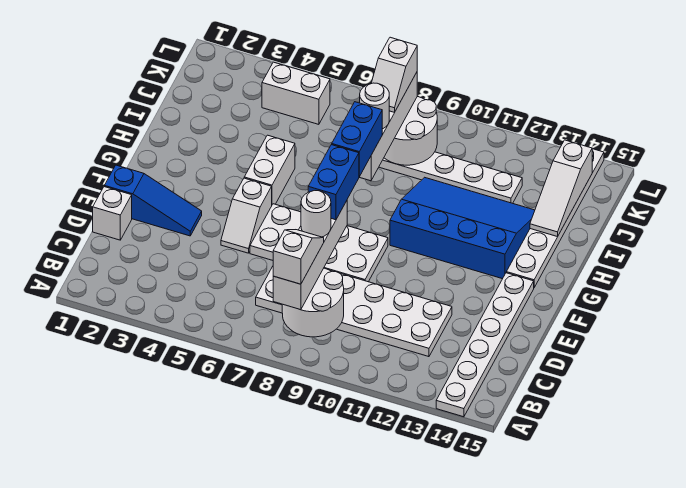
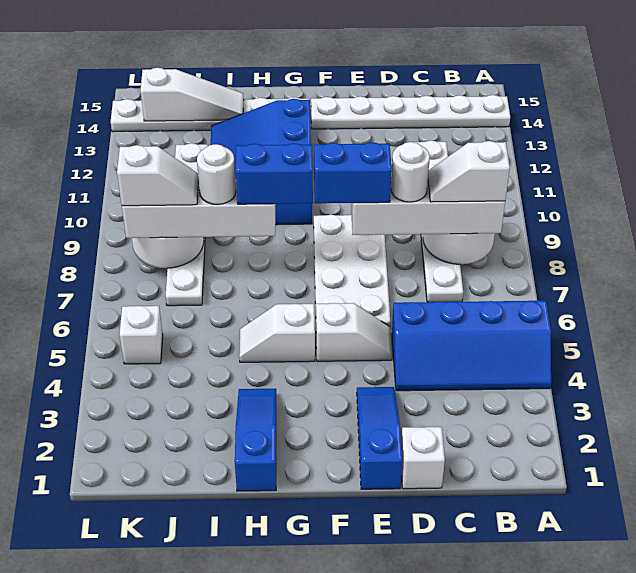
none -> blue 2x4 slope [392,301,551,391]
white 2x6 plate [256,266,452,357] -> white 1x6 plate [415,140,463,302]
white 1x2 brick [244,135,295,204] -> white 1x2 slope [239,304,315,362]
none -> blue 1x3 slope [235,389,276,491]
white 1x2 brick [262,62,330,124] -> white 1x1 brick [120,306,163,364]

